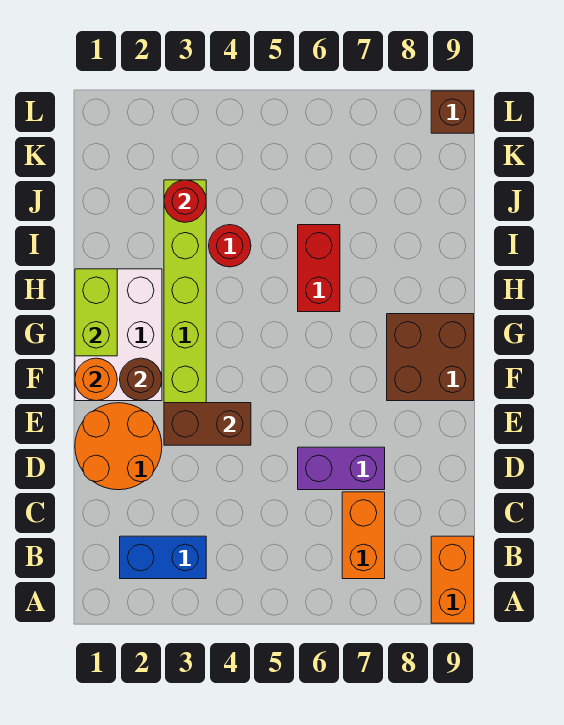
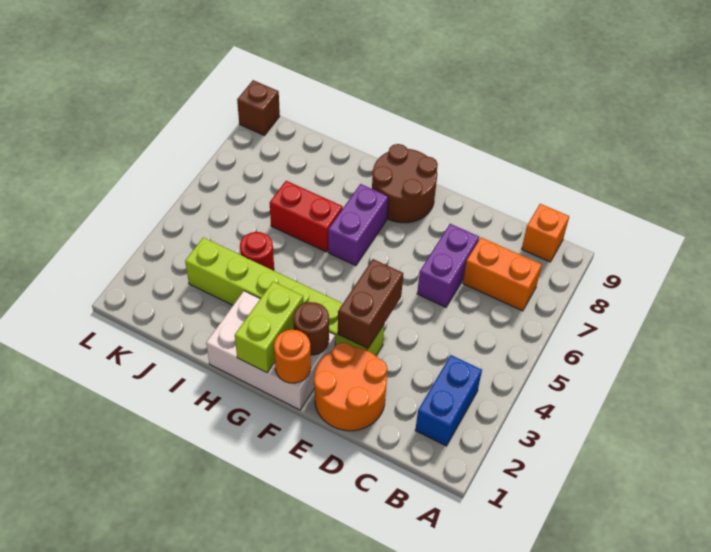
orange 1x2 brick [431,536,474,623] -> orange 1x1 brick [522,204,569,262]
brown 2x2 brick [387,314,474,401] -> brown 2x2 round brick [372,144,438,223]
lime 1x2 brick [75,269,117,356] -> lime 1x2 brick turned to [235,282,303,373]
none -> purple 1x2 brick [328,184,388,266]
red 1x1 round brick [164,180,206,222] -> none

